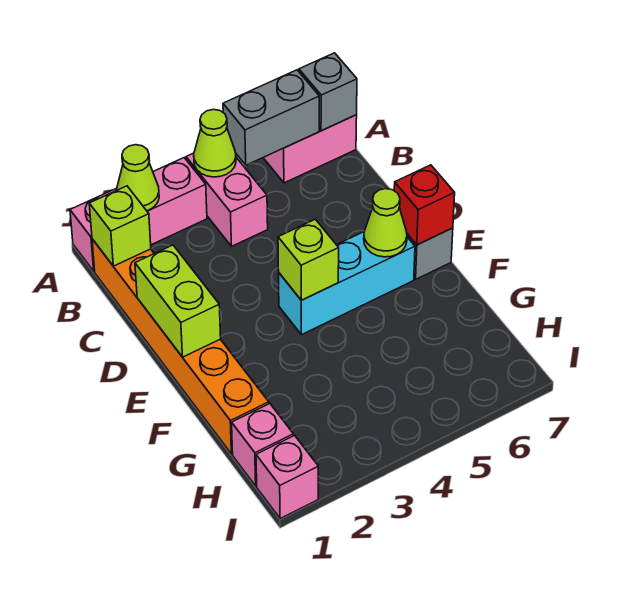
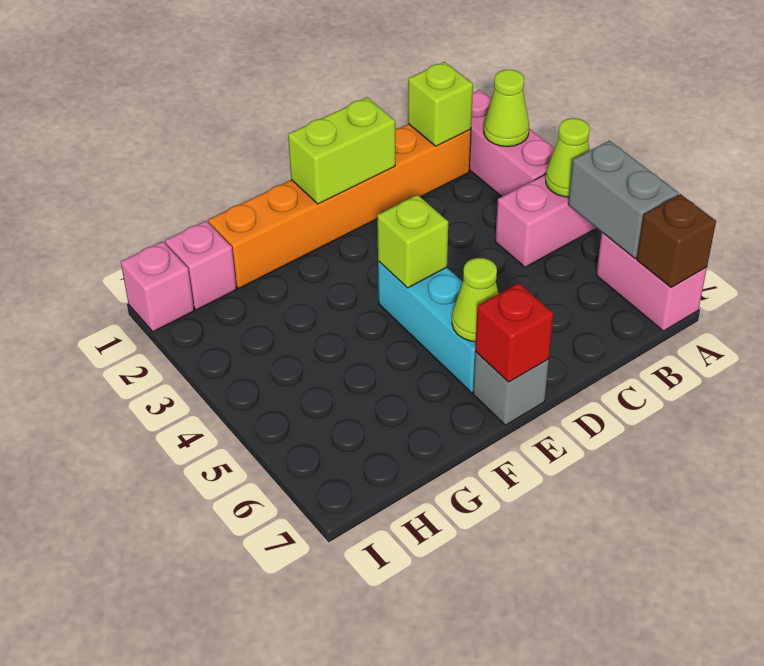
grey 1x1 brick [299,53,357,131] -> brown 1x1 brick [637,194,716,287]

